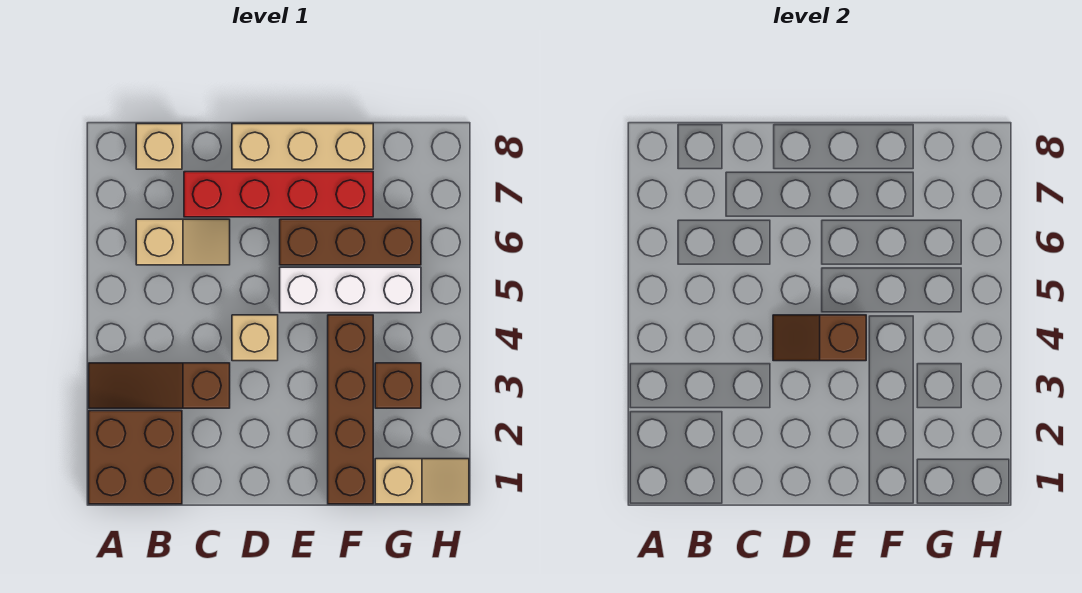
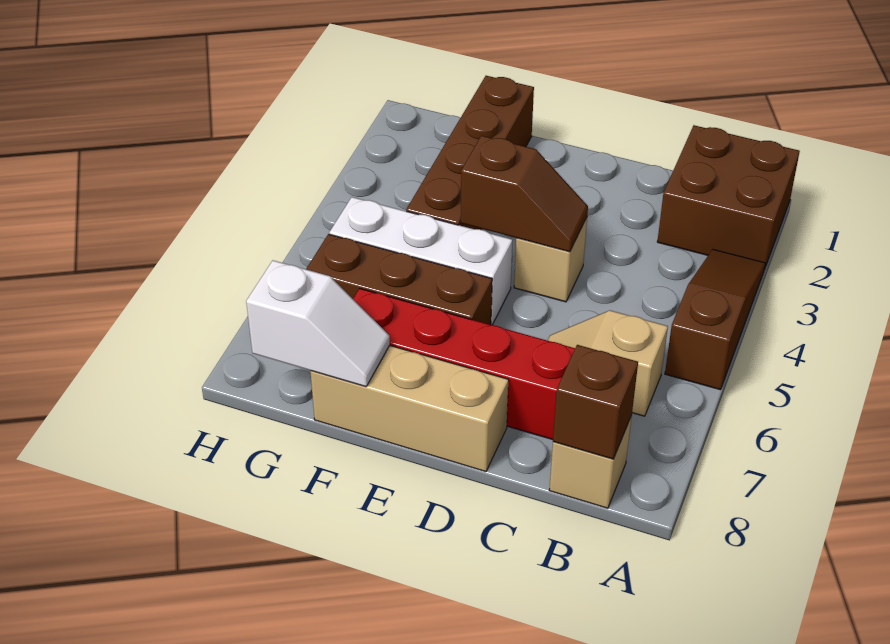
brown 1x3 slope [89,363,230,408] -> brown 1x3 slope turned to [665,249,765,390]
none -> white 1x2 slope [246,260,390,387]
tan 1x2 slope [375,459,469,504] -> none
brown 1x1 brick [375,363,421,408] -> brown 1x1 brick moved to [553,345,638,459]

